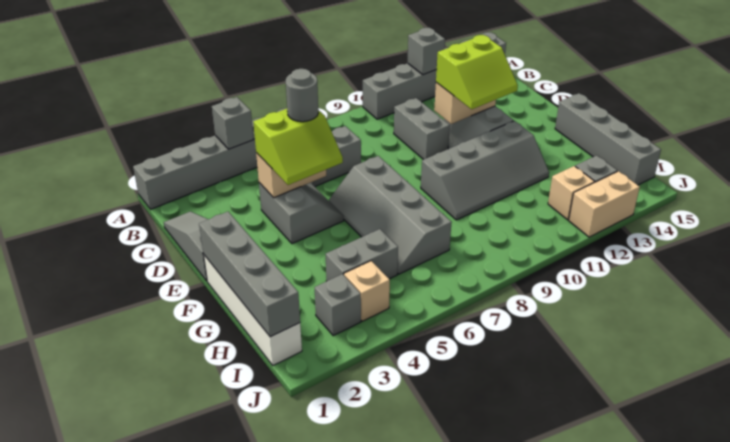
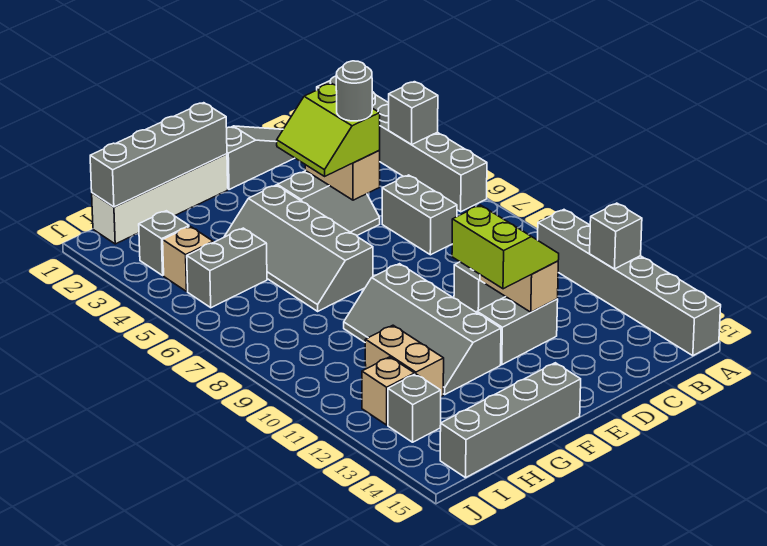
lime 2x2 slope [436,35,518,109] -> lime 2x2 slope turned to [452,205,559,289]
grey 2x4 slope [329,156,452,274] -> grey 2x4 slope turned to [224,185,373,311]
grey 1x2 brick [326,229,398,281] -> grey 1x2 brick turned to [187,228,267,308]
tan 1x2 brick [569,171,640,237] -> tan 1x2 brick moved to [365,325,444,396]

